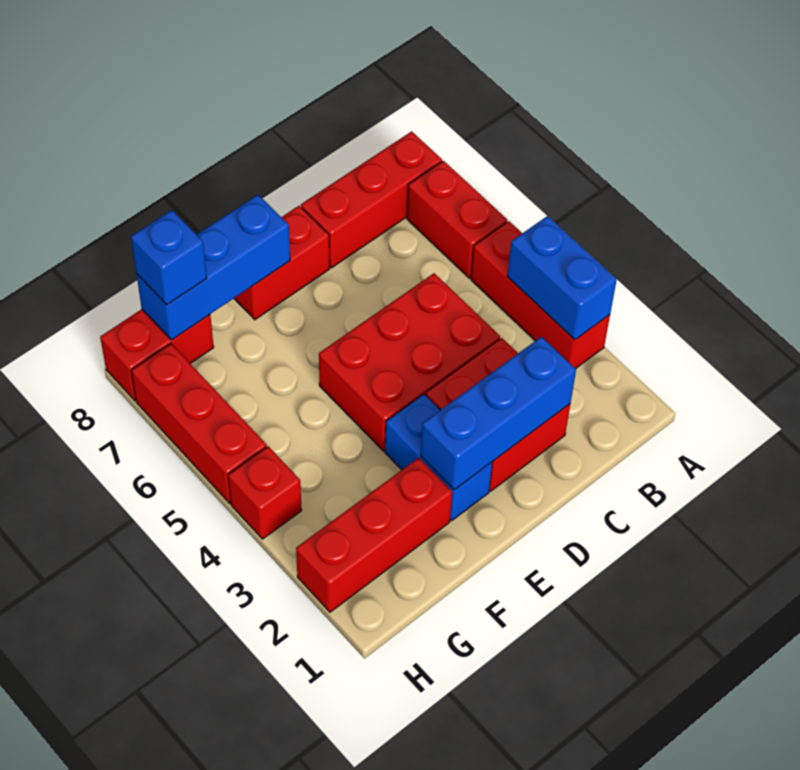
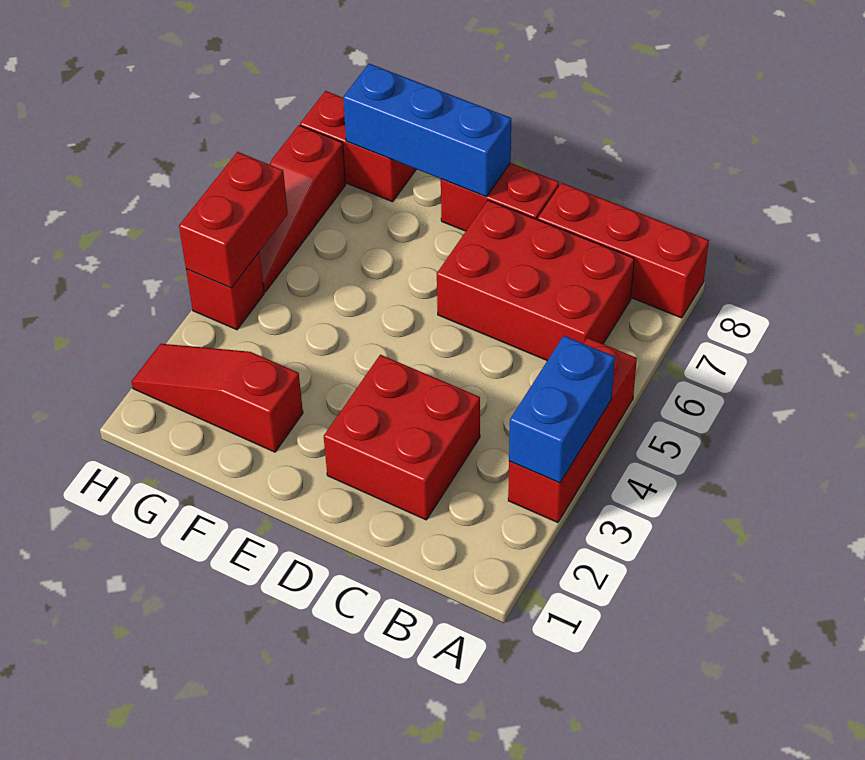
red 1x2 brick [407,161,507,278] -> red 1x2 brick moved to [179,152,288,288]
blue 1x3 brick [421,337,576,490] -> none
red 2x3 brick [319,273,500,451] -> red 2x3 brick moved to [437,200,634,361]
blue 1x2 brick [385,394,492,520] -> none
red 1x3 brick [296,458,452,612] -> red 1x3 slope [131,344,303,452]
blue 1x1 brick [131,210,207,305] -> none
red 1x3 brick [131,344,267,503] -> red 1x3 slope [259,125,346,292]

